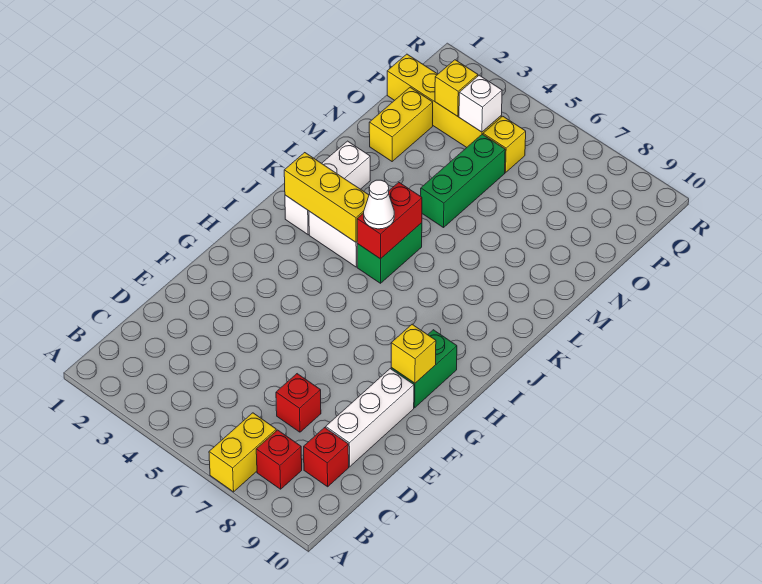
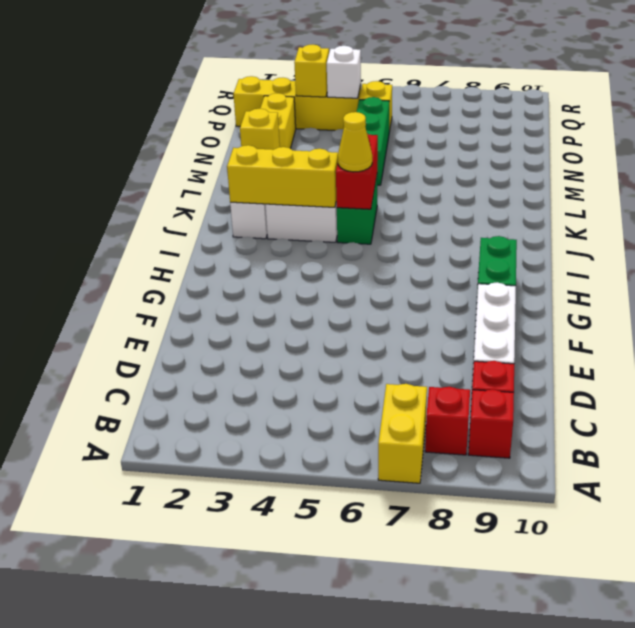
red 1x1 brick [276,374,321,432] -> red 1x1 brick moved to [468,390,514,458]
yellow 1x1 brick [391,324,436,383] -> yellow 1x1 brick moved to [240,109,280,150]
white 1x1 cone [364,180,394,229] -> yellow 1x1 cone [338,112,372,172]

